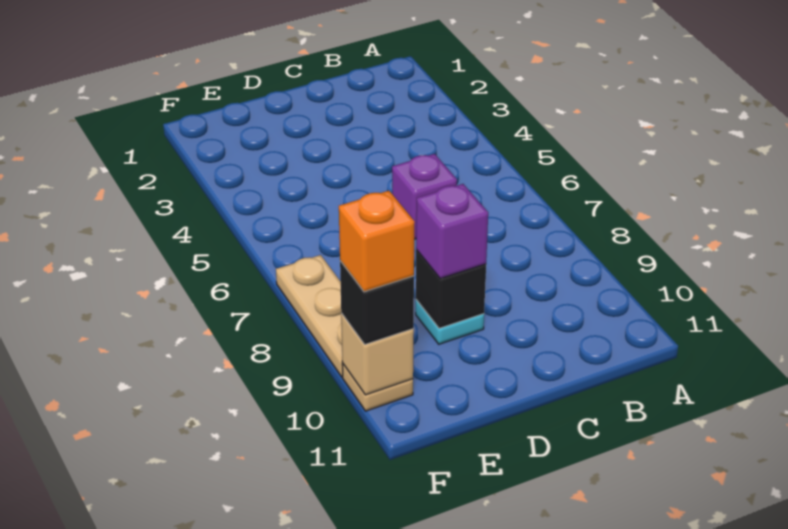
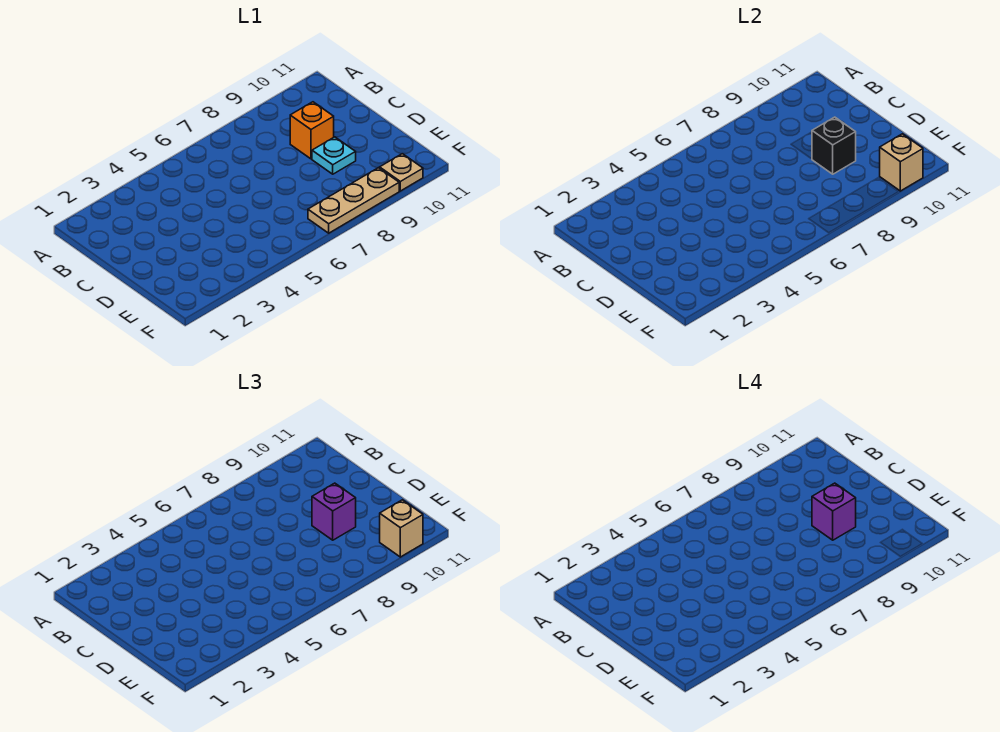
purple 1x1 brick [392,154,457,239] -> purple 1x1 brick moved to [812,483,856,540]
black 1x1 brick [340,261,414,344] -> tan 1x1 brick [380,500,423,557]
orange 1x1 brick [339,191,415,292] -> orange 1x1 brick moved to [290,102,334,159]

